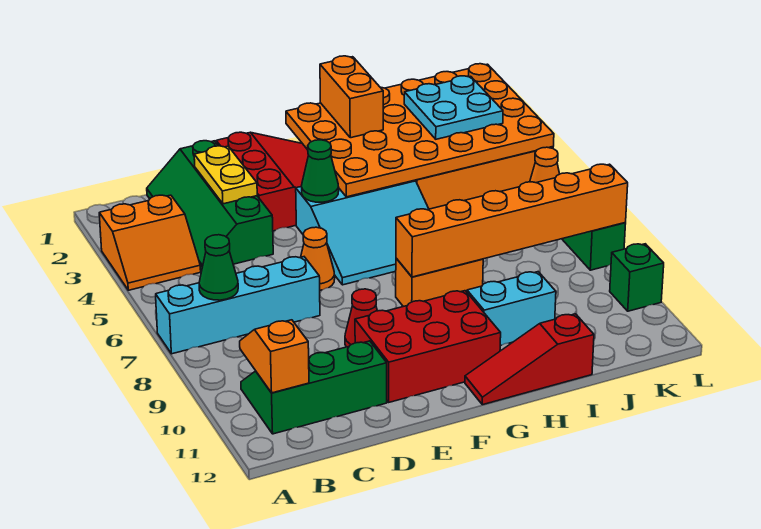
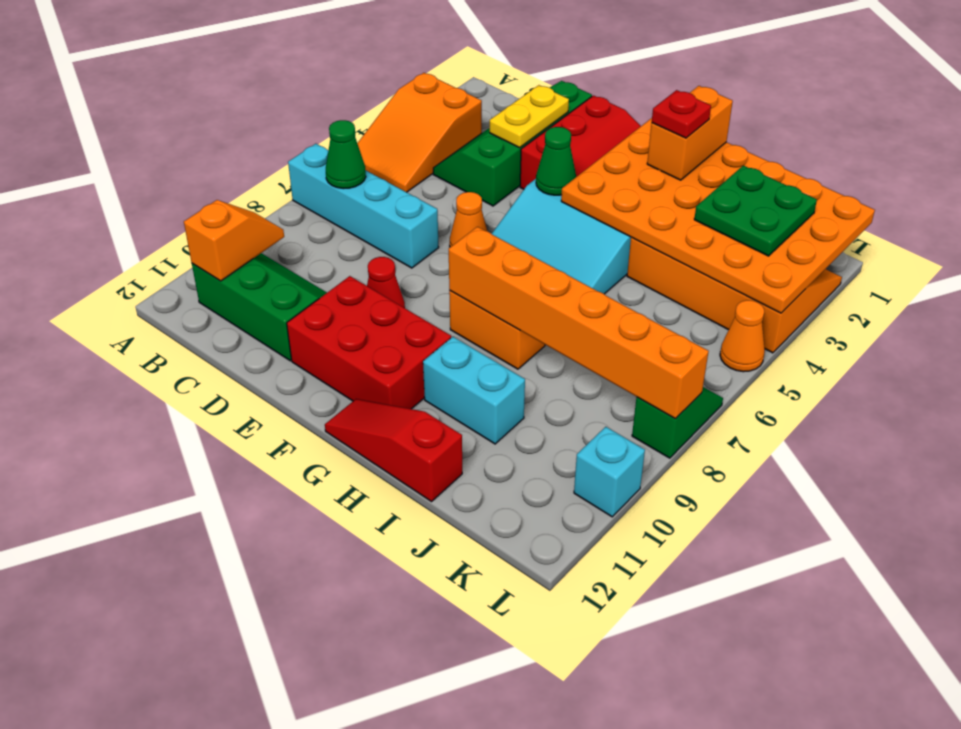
orange 2x2 slope [99,195,201,290] -> orange 2x3 slope [357,73,482,192]
none -> red 1x1 plate [652,90,711,138]
cyan 2x2 plate [404,76,503,139] -> green 2x2 plate [694,166,817,256]
green 1x1 brick [610,244,664,311] -> cyan 1x1 brick [574,427,645,517]

